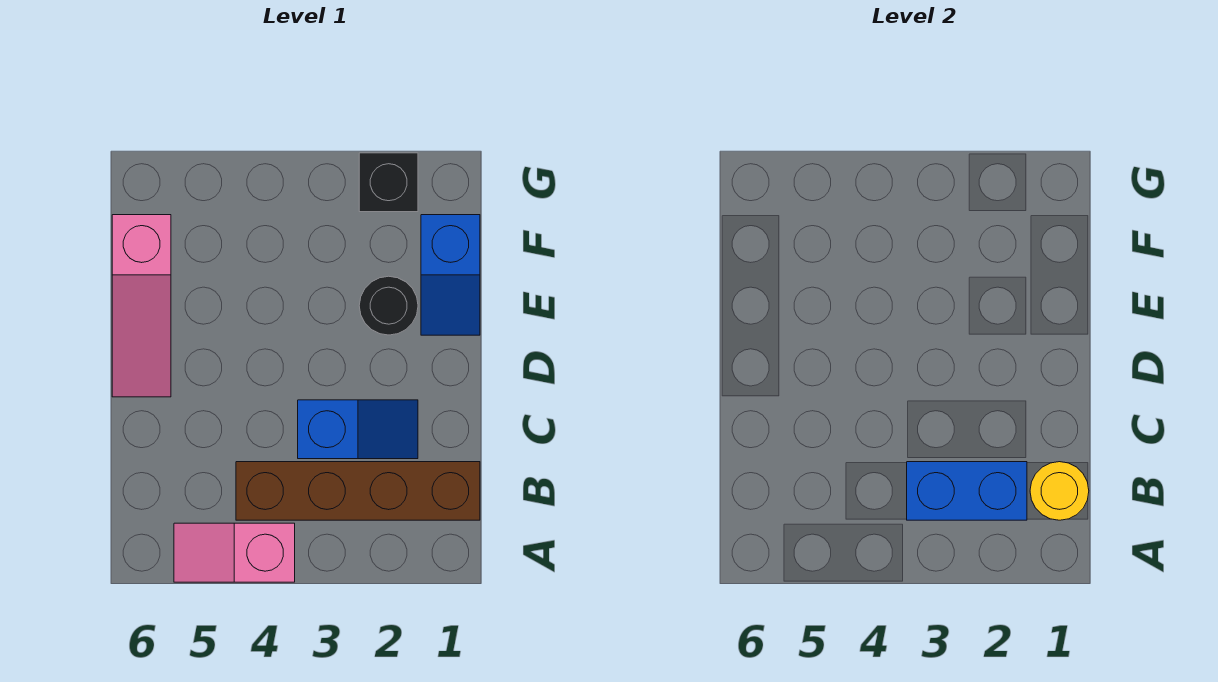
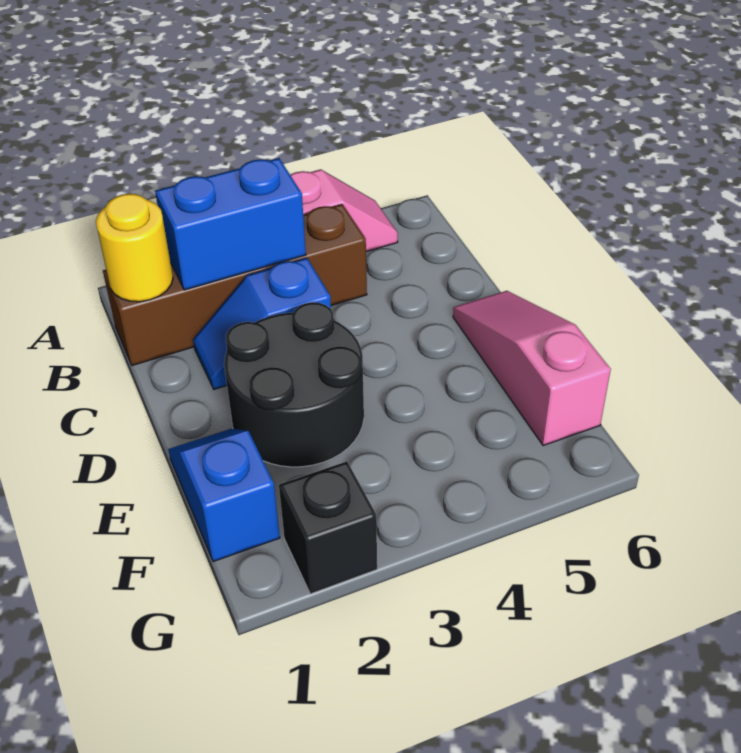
black 1x1 round brick [359,276,418,335] -> black 2x2 round brick [224,302,364,467]

